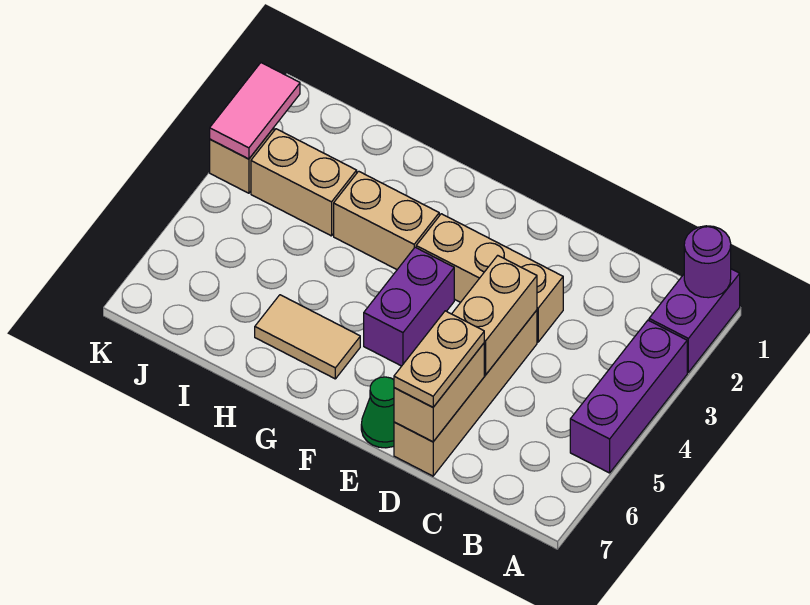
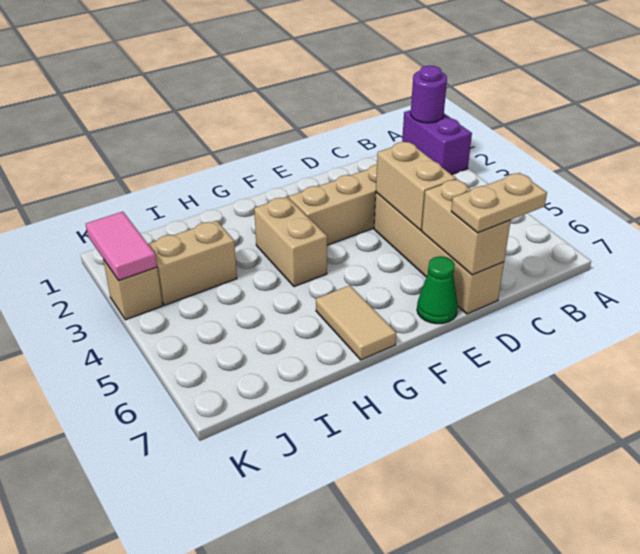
purple 1x3 brick [570,320,687,473] -> none
tan 1x2 plate [394,311,484,407] -> tan 1x2 plate turned to [451,173,547,233]
purple 1x2 brick [364,247,454,366] -> none
tan 1x2 brick [334,171,439,269] -> tan 1x2 brick turned to [254,197,327,287]
tan 1x2 tile [255,295,360,379] -> tan 1x2 tile turned to [316,285,396,360]

